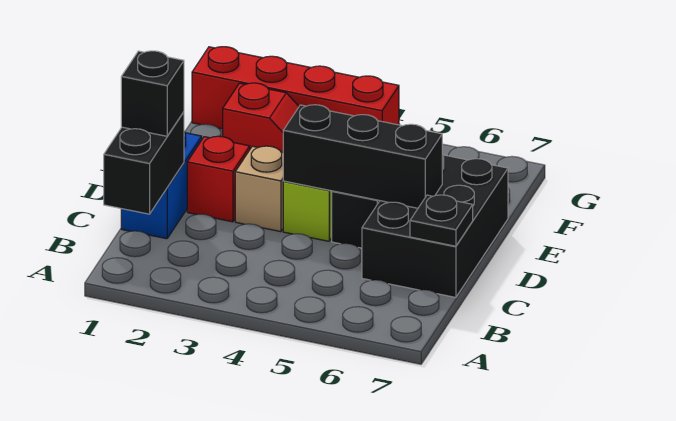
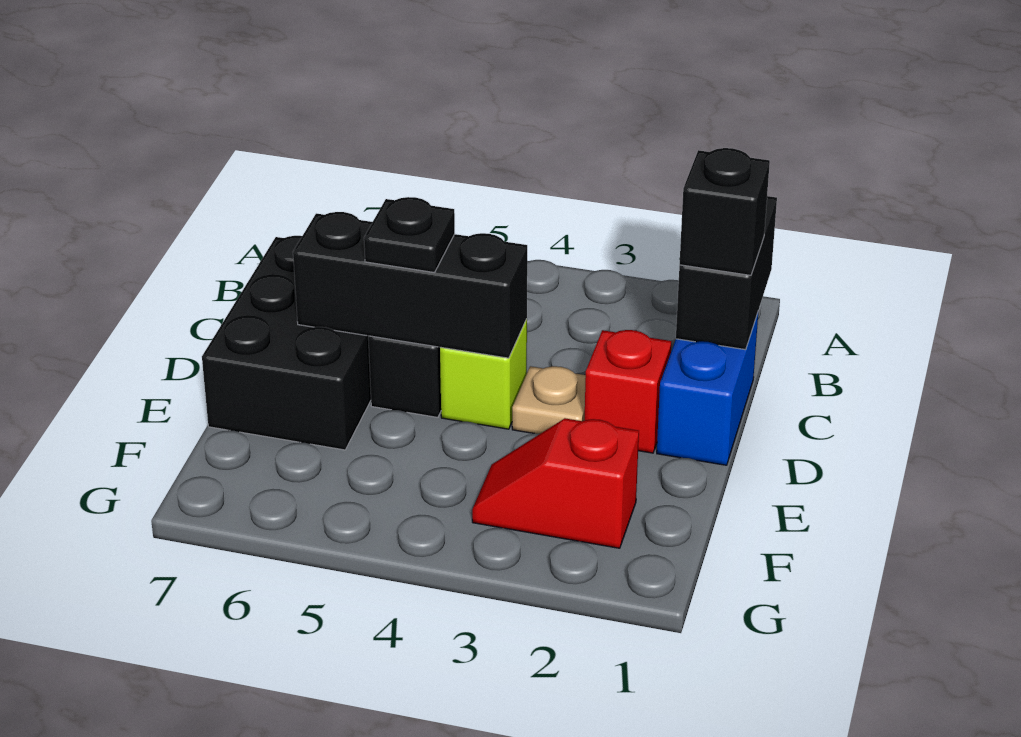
black 1x1 plate [410,195,473,246] -> black 1x1 plate moved to [364,197,455,273]
tan 1x1 brick [235,146,284,232] -> tan 1x1 plate [512,366,586,434]
red 1x4 brick [192,47,399,129] -> none

